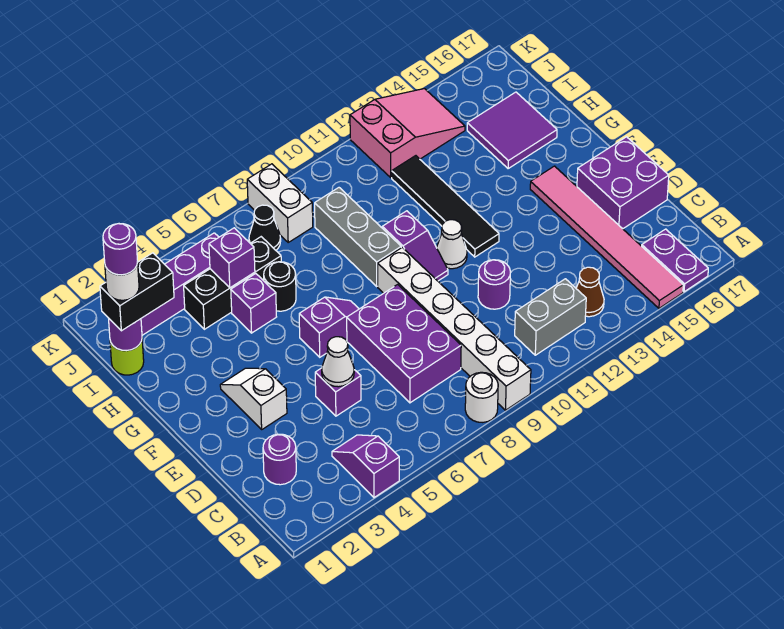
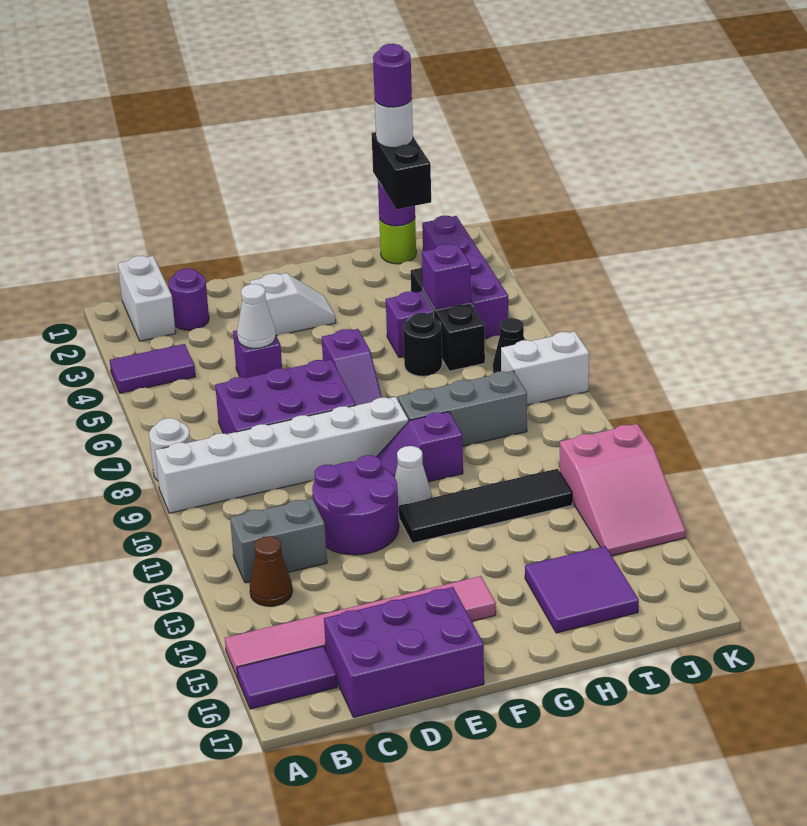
purple 1x2 slope [332,435,399,497] -> purple 1x2 tile [110,344,195,393]
purple 1x2 plate [642,229,708,292] -> purple 1x2 tile [237,646,337,709]
none -> white 1x2 brick [118,256,176,341]
grey 1x2 brick [515,279,586,355] -> grey 1x2 brick turned to [230,498,327,583]
purple 1x1 round brick [478,260,511,309] -> purple 2x2 round brick [312,455,399,555]
purple 2x2 brick [577,137,669,229] -> purple 2x3 brick [324,587,484,717]

